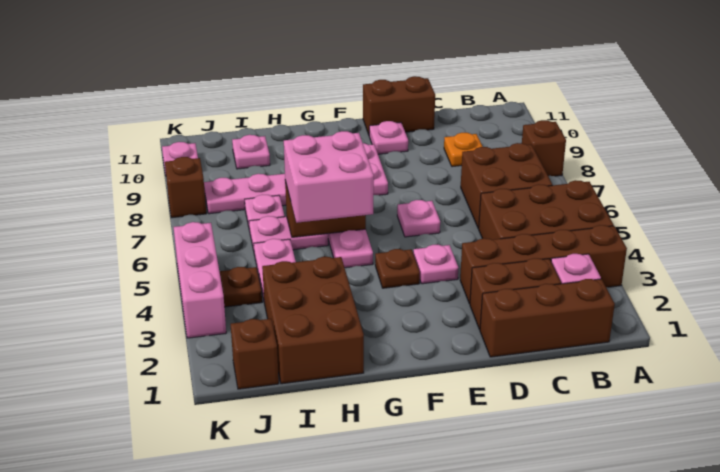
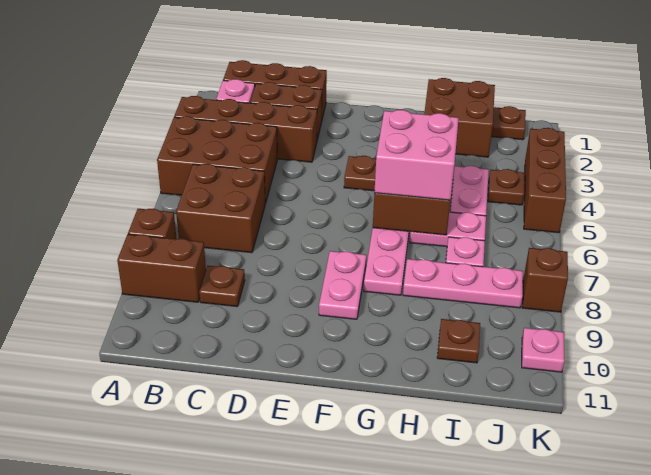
orange 1x1 plate [444,133,482,167] -> brown 1x1 plate [199,266,245,307]
brown 1x2 brick [363,76,435,135] -> brown 1x2 brick moved to [117,234,206,302]
pink 1x1 plate [413,245,458,284] -> none
pink 1x1 plate [397,200,440,237] -> none
pink 1x1 plate [369,121,408,154] -> none
brown 2x3 brick [262,257,364,384] -> brown 2x2 brick [424,78,495,157]
pink 1x1 plate [232,135,270,169] -> brown 1x1 plate [437,319,480,363]
brown 1x1 brick [231,319,279,389] -> brown 1x1 plate [491,106,526,140]
pink 1x3 brick [174,222,226,338] -> brown 1x3 brick [524,128,566,233]

